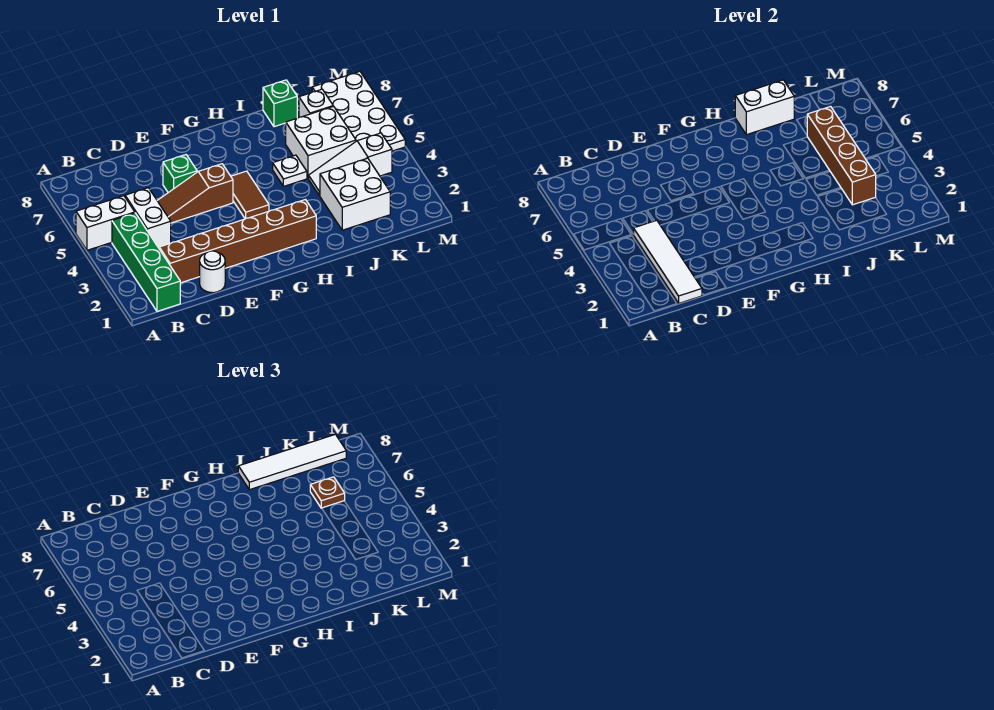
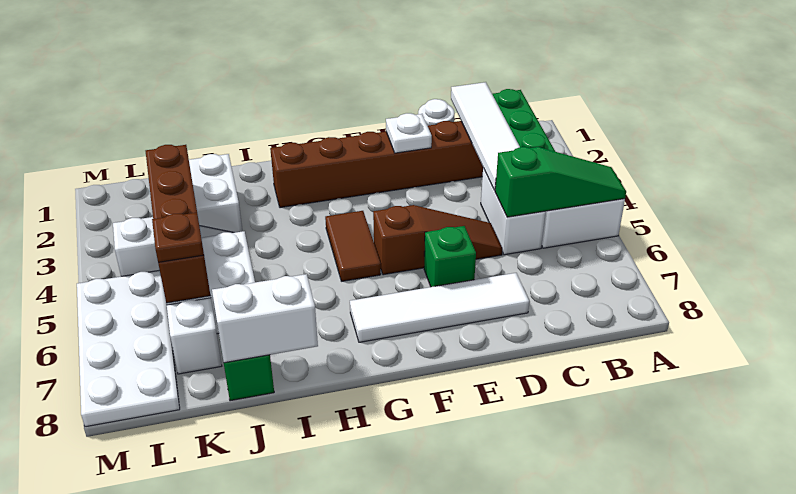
none -> green 1x3 slope [495,147,626,217]
white 1x1 plate [273,155,307,186] -> white 1x1 plate moved to [386,113,432,153]
white 1x4 tile [238,434,346,490] -> white 1x4 tile moved to [350,273,529,342]

